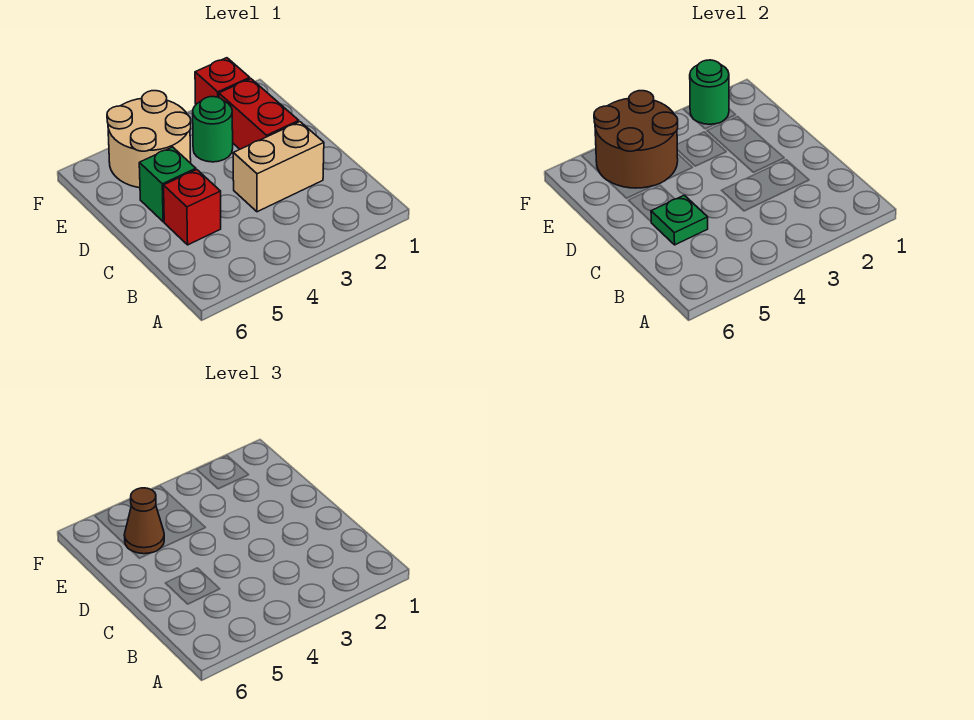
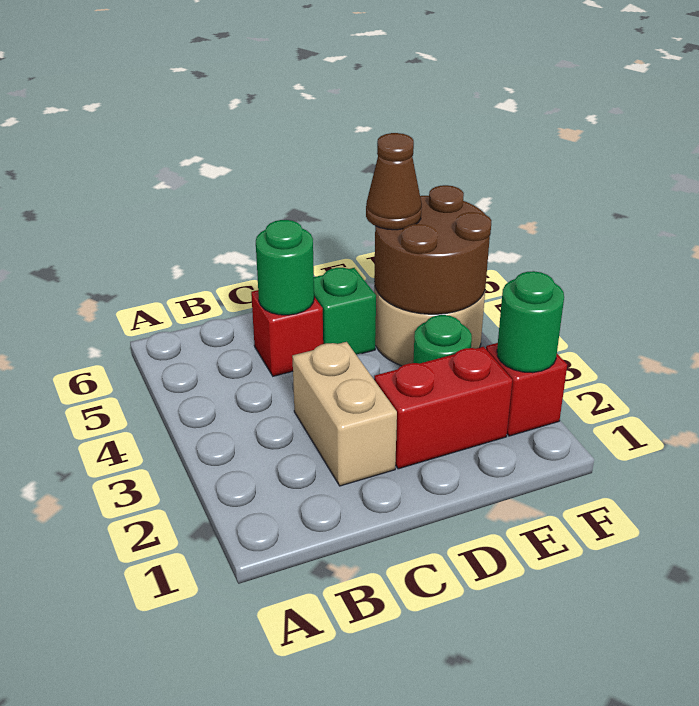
green 1x1 plate [651,195,708,245] -> green 1x1 round brick [256,220,314,315]

